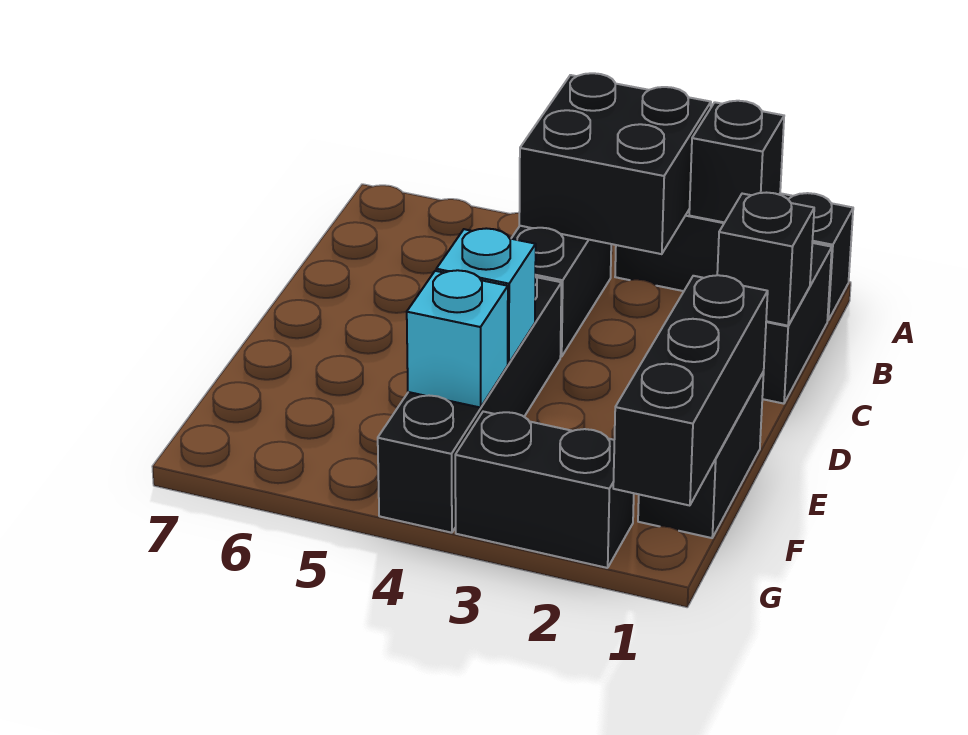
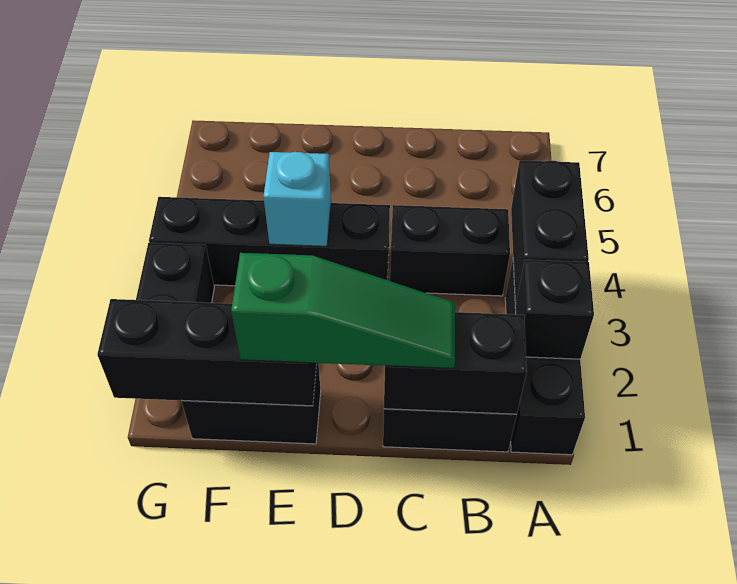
black 2x2 brick [519,73,711,254] -> black 1x2 brick [511,160,589,303]
black 1x1 brick [717,193,814,326] -> black 1x2 brick [384,312,527,415]
none -> green 1x3 slope [231,253,455,368]
cyan 1x1 brick [407,270,508,408] -> none

